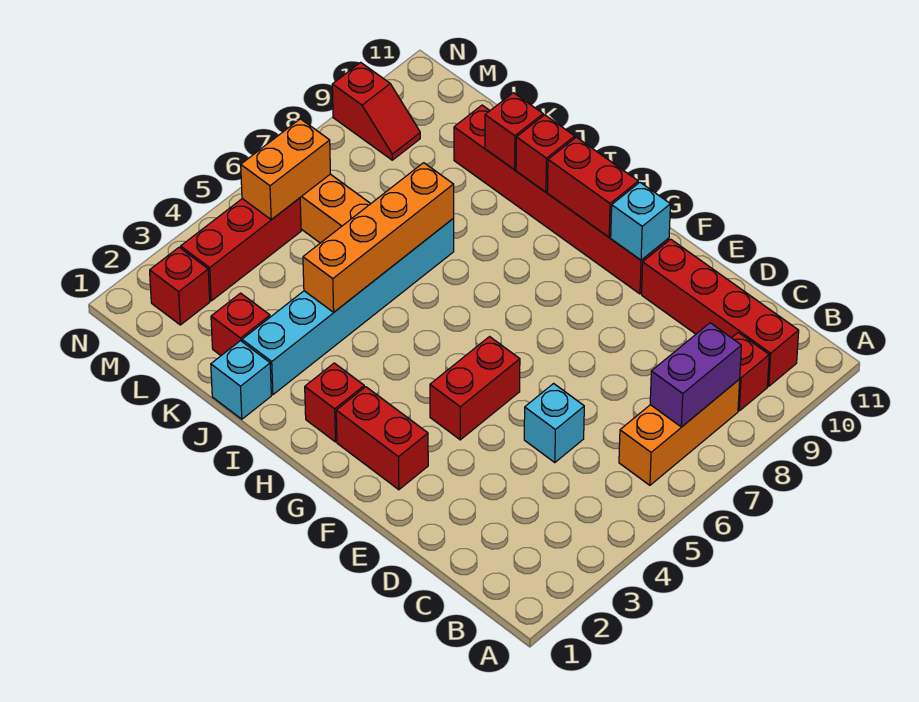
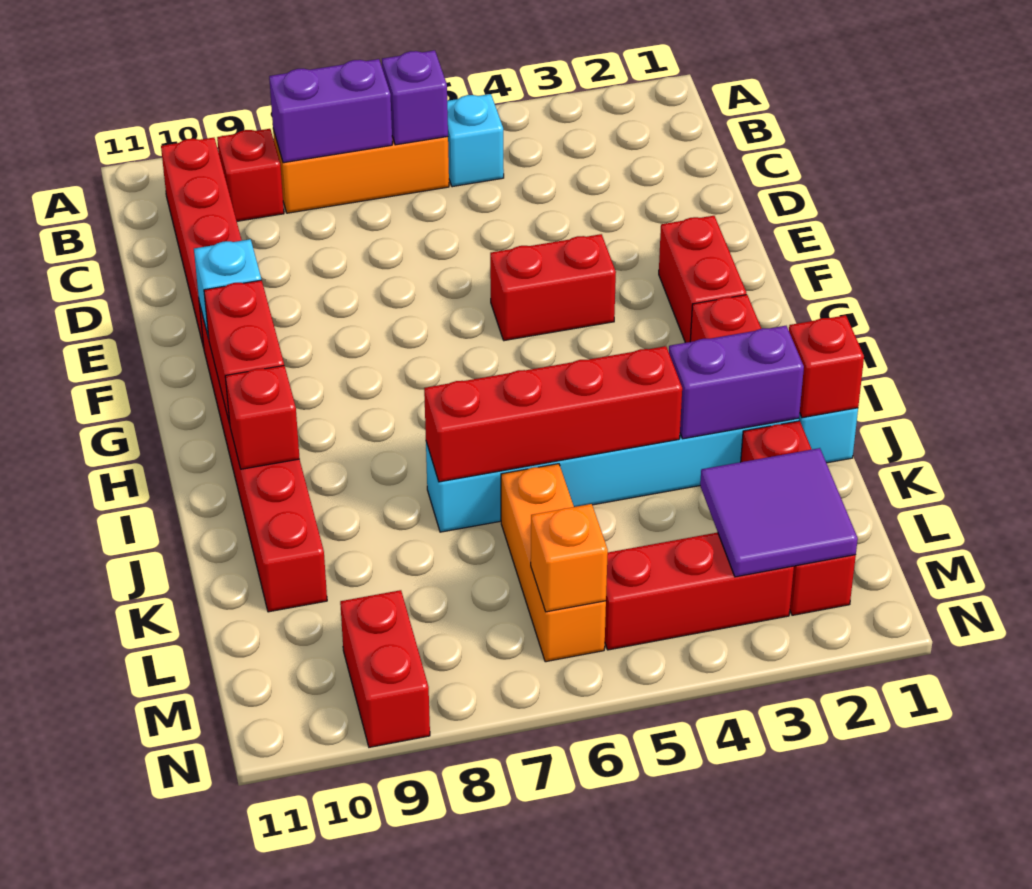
none -> purple 1x1 brick [382,50,448,145]
cyan 1x1 brick [524,384,584,463] -> cyan 1x1 brick moved to [447,94,504,187]
none -> purple 1x2 brick [669,326,804,439]
orange 1x4 brick [303,163,454,312] -> red 1x4 brick [424,346,682,482]
red 1x1 brick [485,93,543,170] -> red 1x1 brick moved to [789,315,864,418]
none -> purple 2x2 tile [700,448,858,577]
orange 1x2 brick [241,119,330,220] -> orange 1x1 brick [531,504,608,612]
red 1x2 slope [332,62,420,160] -> red 1x2 brick [340,590,430,747]

